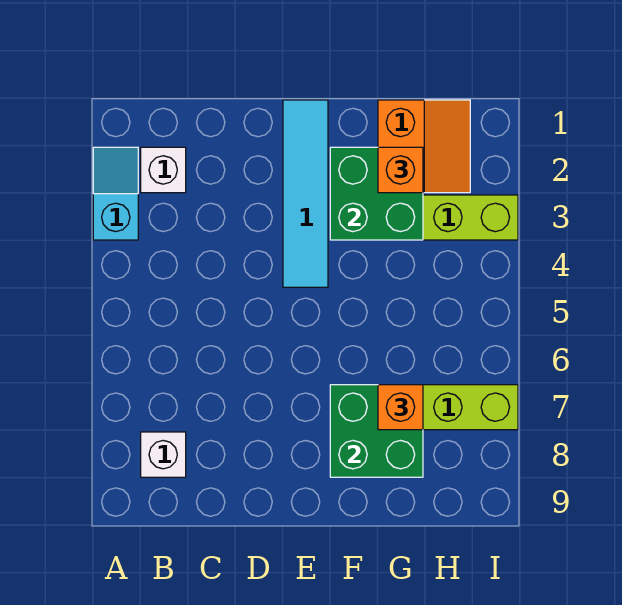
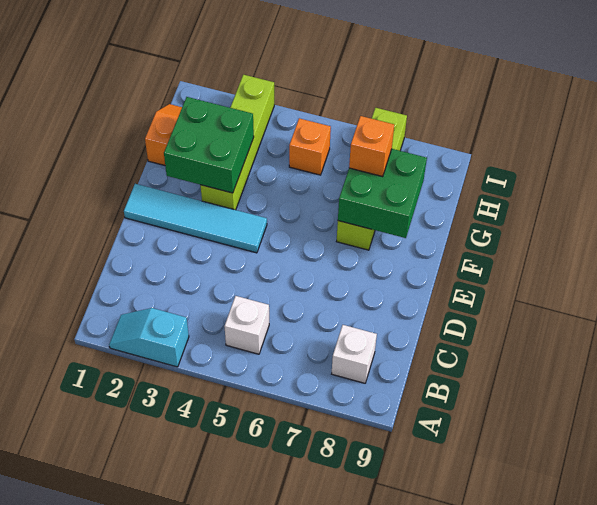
white 1x1 brick [141,147,186,193] -> white 1x1 brick moved to [224,296,269,354]
orange 1x1 brick [378,147,423,193] -> orange 1x1 brick moved to [289,118,331,175]

